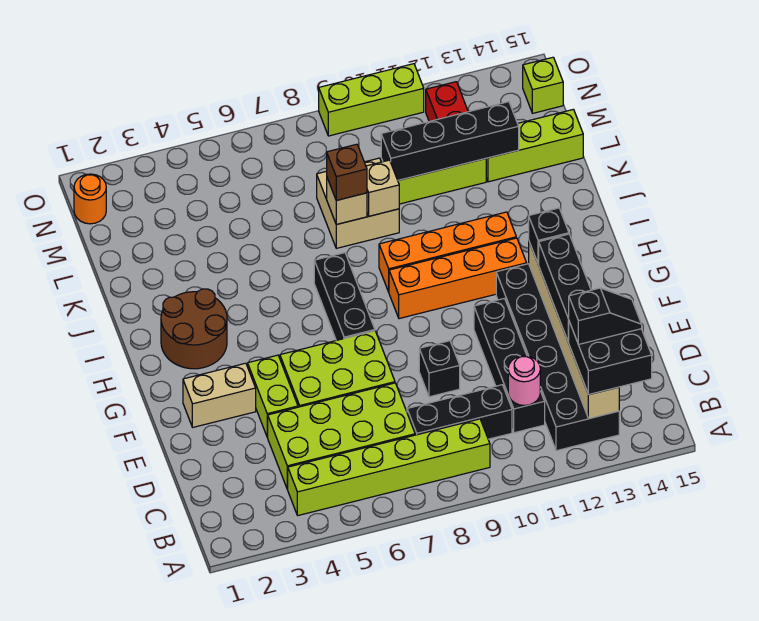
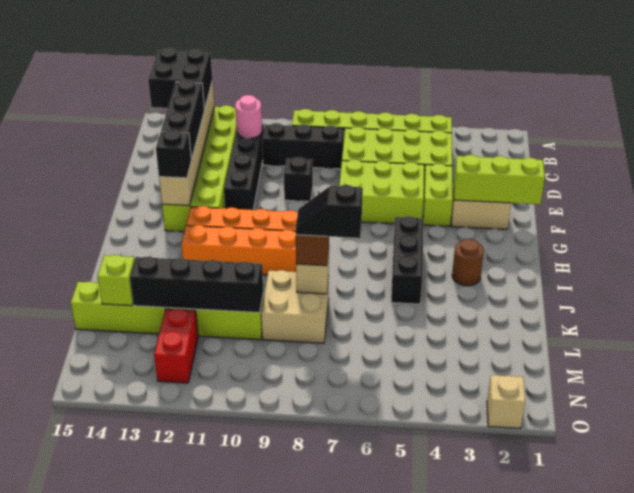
black 2x6 brick [496,264,619,451] -> lime 2x6 brick [162,105,237,232]
black 1x2 slope [569,288,642,344] -> black 1x2 slope moved to [296,185,363,238]
black 1x3 brick [314,253,375,340] -> black 1x3 brick moved to [391,216,423,304]
brown 2x2 round brick [161,289,227,369] -> brown 1x1 round brick [452,239,484,286]
tan 1x1 brick [366,160,399,216] -> tan 1x1 brick moved to [487,375,525,428]
orange 1x1 round brick [74,174,106,224] -> none
lime 1x1 brick [523,57,563,113] -> lime 1x1 brick moved to [98,255,135,306]
lime 1x3 brick [319,64,424,136] -> lime 1x3 brick moved to [454,155,545,204]

